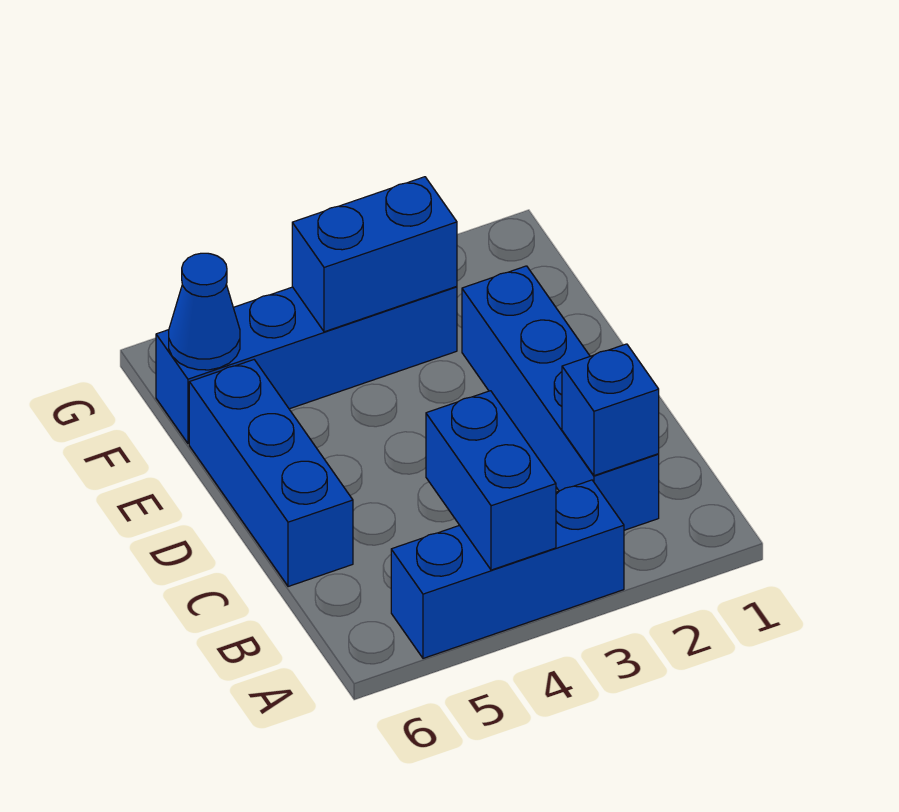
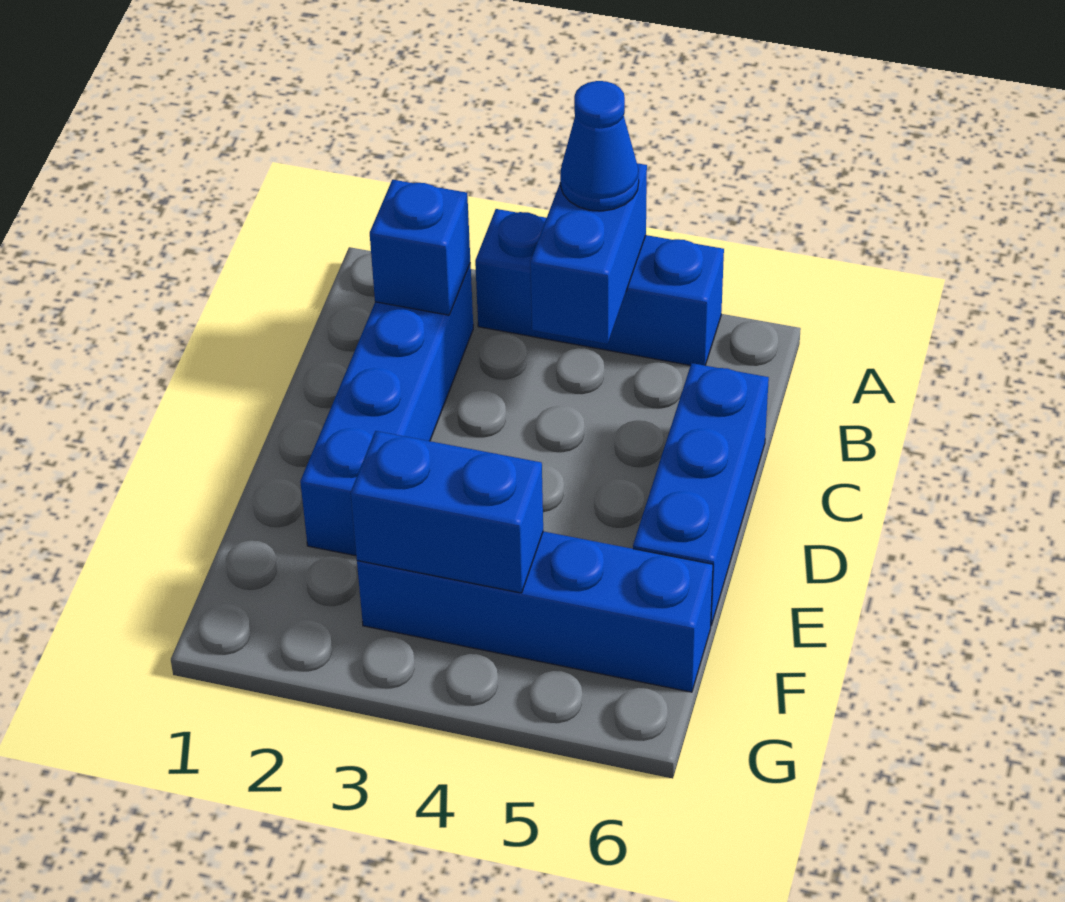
blue 1x1 cone [169,253,240,370] -> blue 1x1 cone moved to [560,81,639,211]

